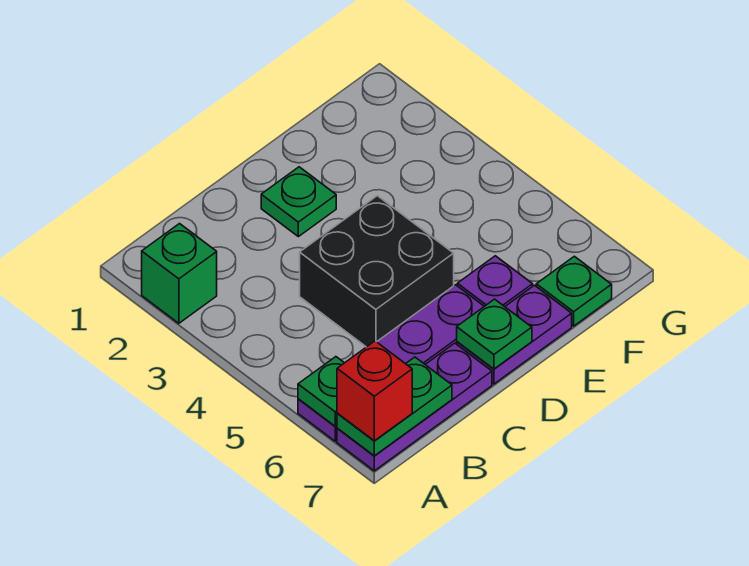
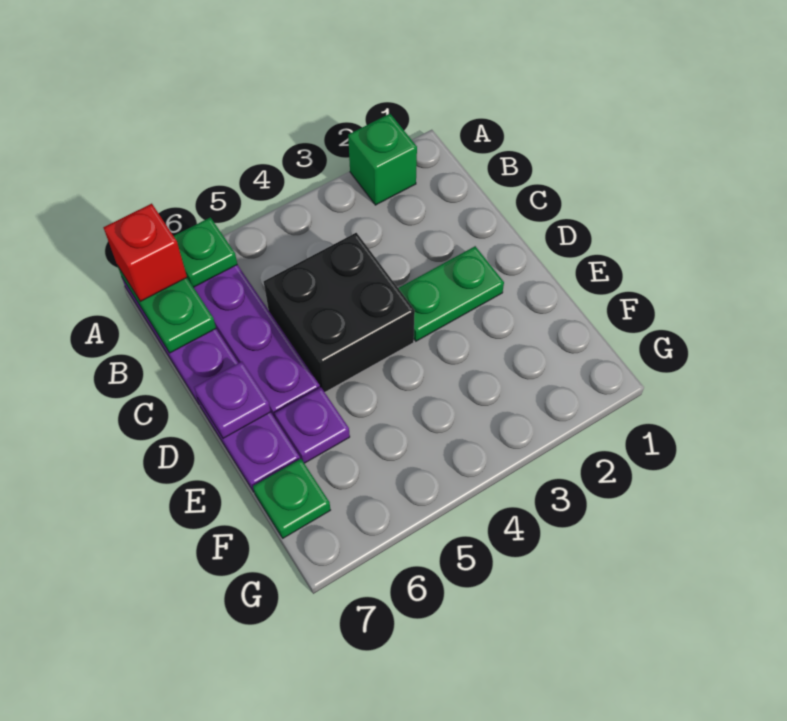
green 1x1 plate [261,167,336,237] -> green 1x2 plate [398,246,504,341]
green 1x1 plate [457,299,532,369] -> purple 1x1 plate [194,362,271,438]

